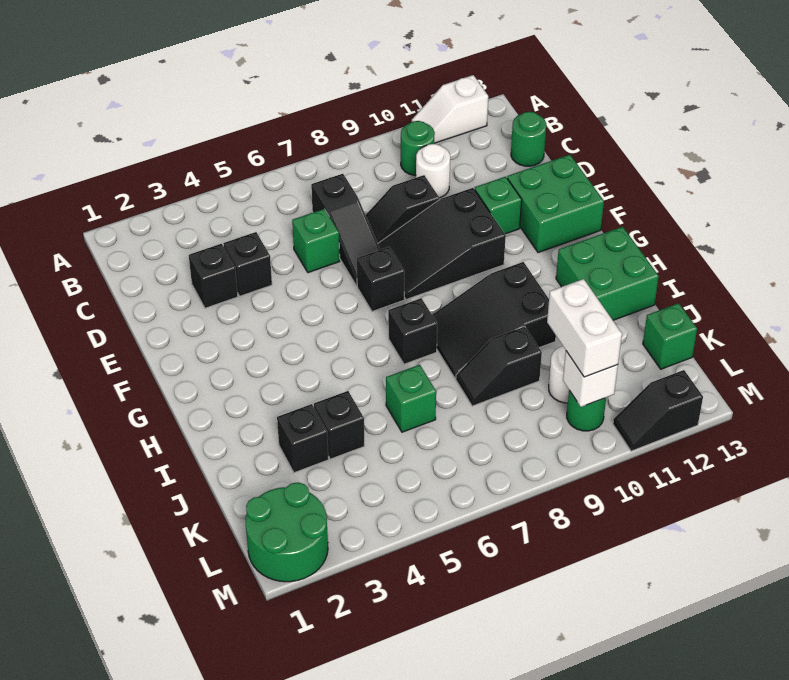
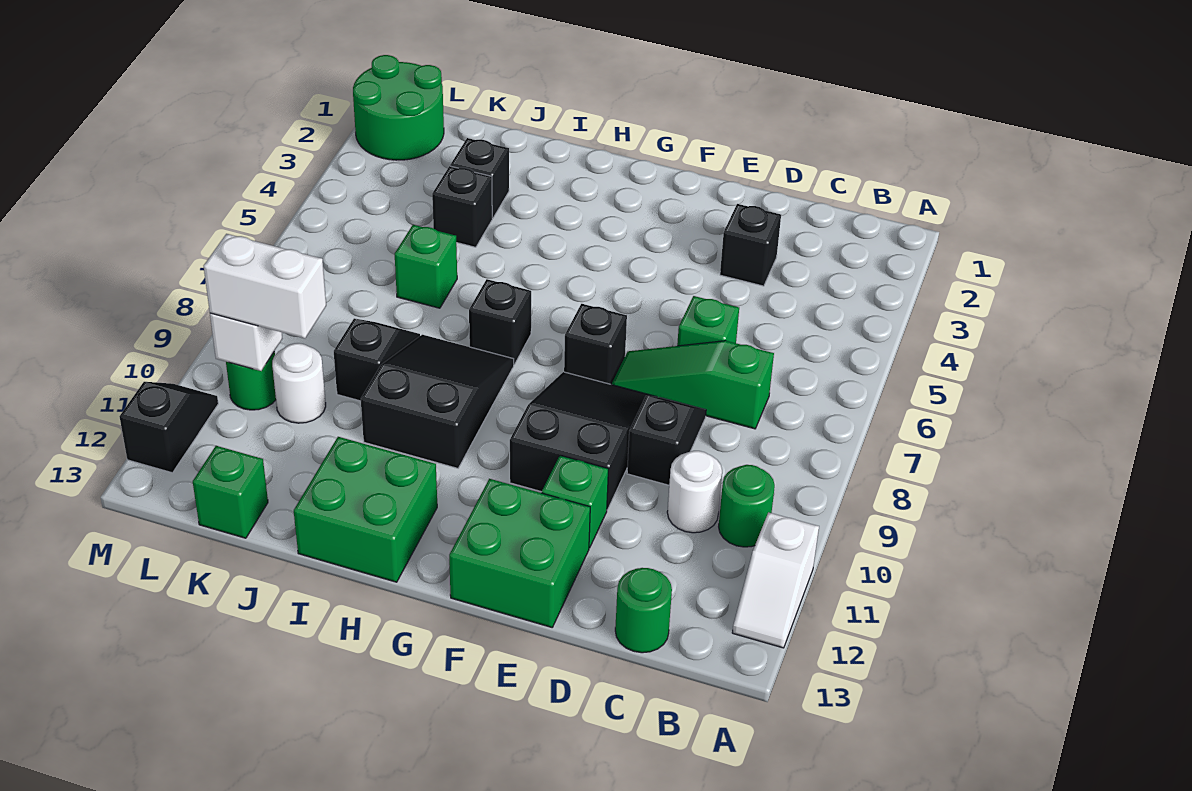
white 1x2 slope [412,75,488,143] -> white 1x2 slope turned to [732,512,819,648]
black 1x3 slope [311,174,380,286] -> green 1x3 slope [612,341,774,429]
black 1x1 brick [223,232,272,296] -> none

